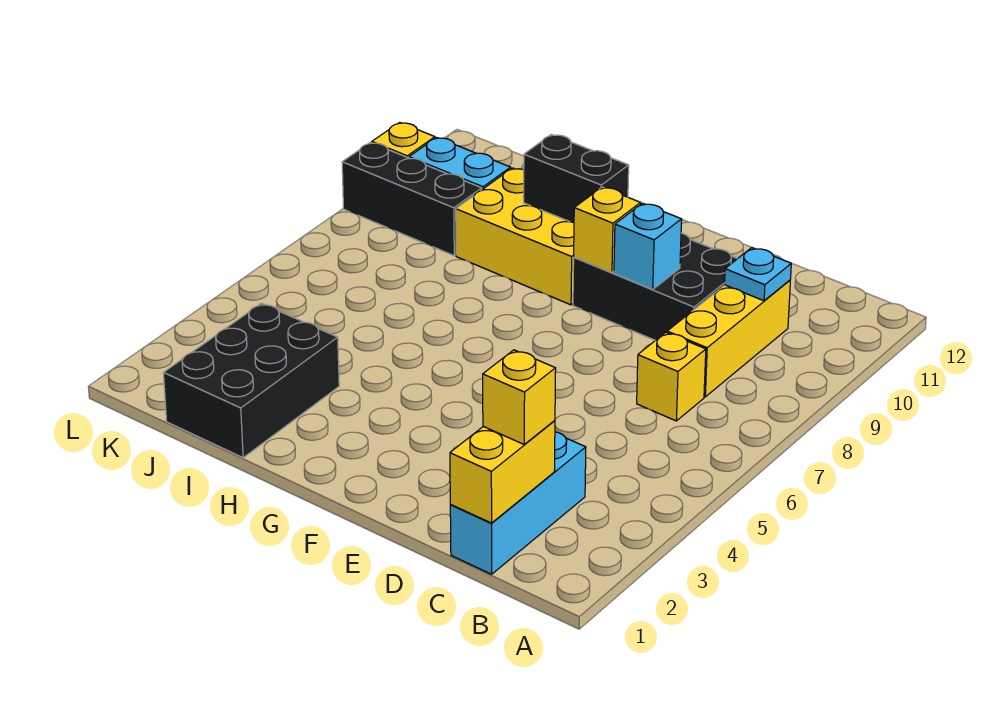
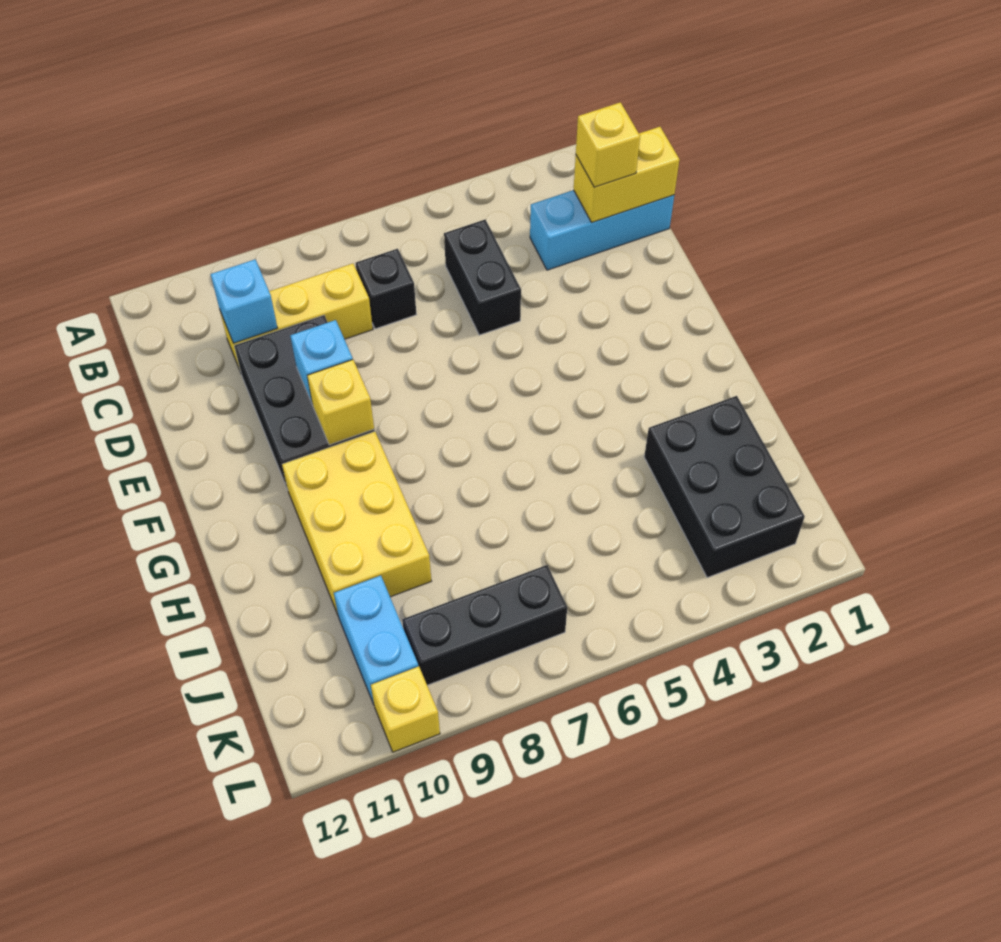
yellow 1x1 brick [637,332,706,421] -> black 1x1 brick [356,249,417,329]
cyan 1x1 plate [724,248,791,301] -> cyan 1x1 brick [211,259,277,343]
black 1x2 brick [524,135,629,223] -> black 1x2 brick moved to [444,219,521,335]
black 2x3 brick [164,303,339,458] -> black 2x3 brick turned to [644,396,805,578]
black 1x3 brick [342,143,482,256] -> black 1x3 brick turned to [402,565,567,685]

